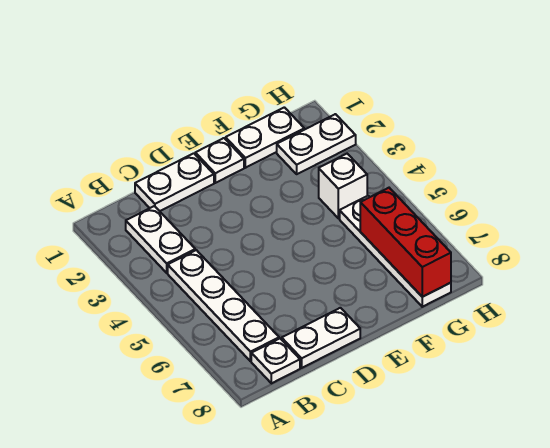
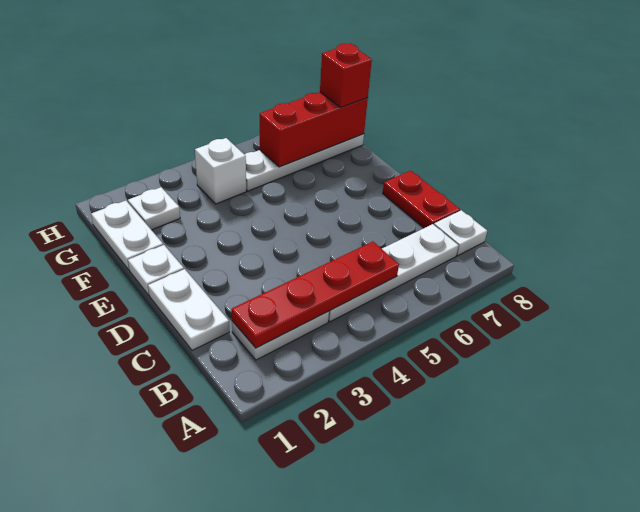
none -> red 1x4 plate [232,242,399,348]
white 1x2 plate [282,308,360,368] -> red 1x2 plate [383,171,460,228]
white 1x2 plate [277,114,356,174] -> white 1x1 plate [128,187,180,230]
none -> red 1x1 brick [320,44,372,107]

